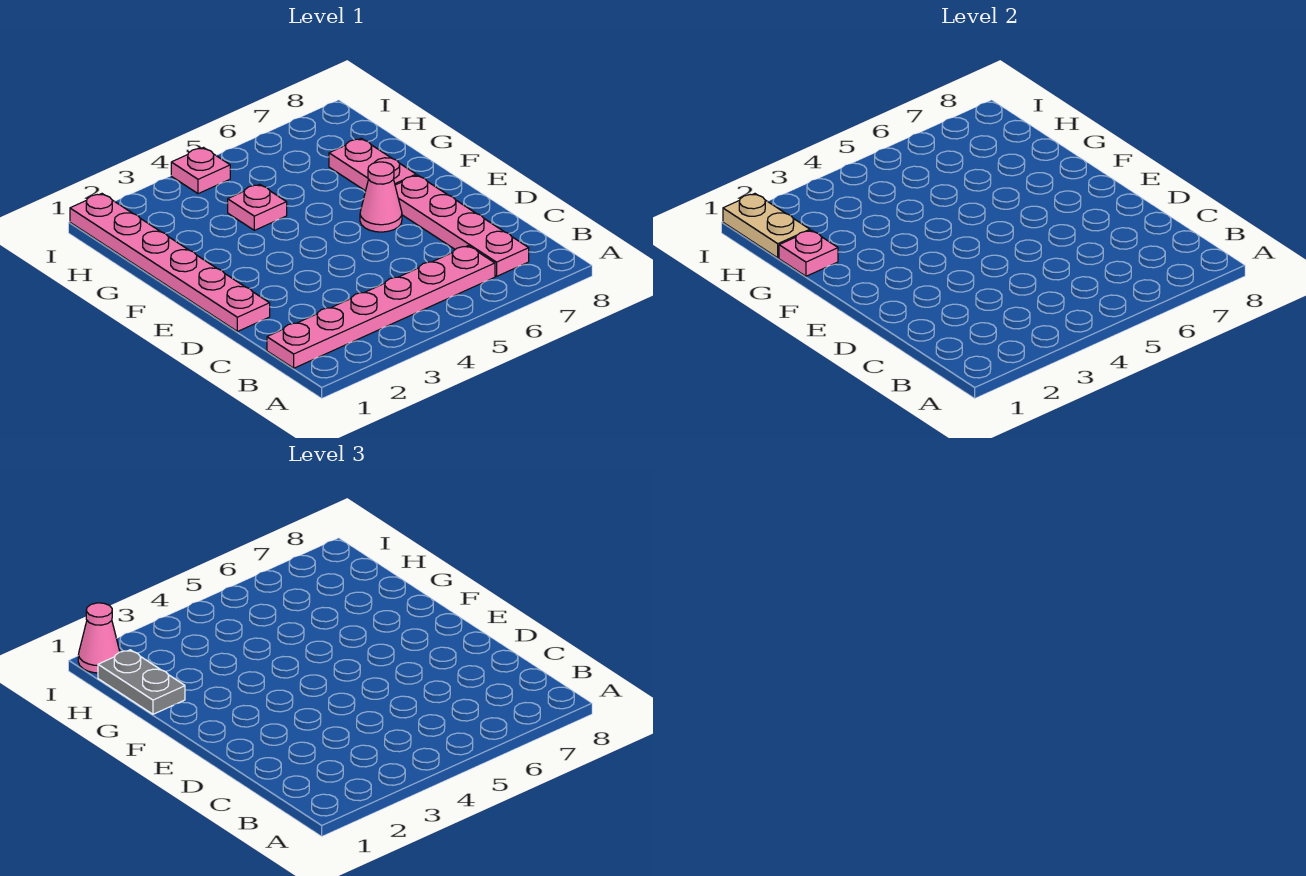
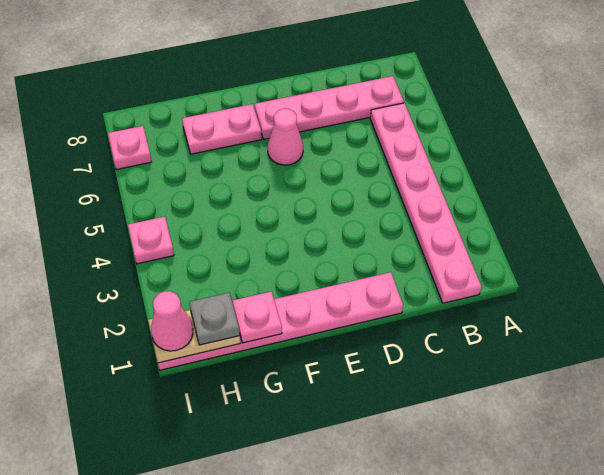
grey 1x2 plate [98,650,185,714] -> grey 1x1 plate [189,293,240,345]
pink 1x1 plate [228,184,287,230] -> pink 1x1 plate moved to [108,126,151,170]

